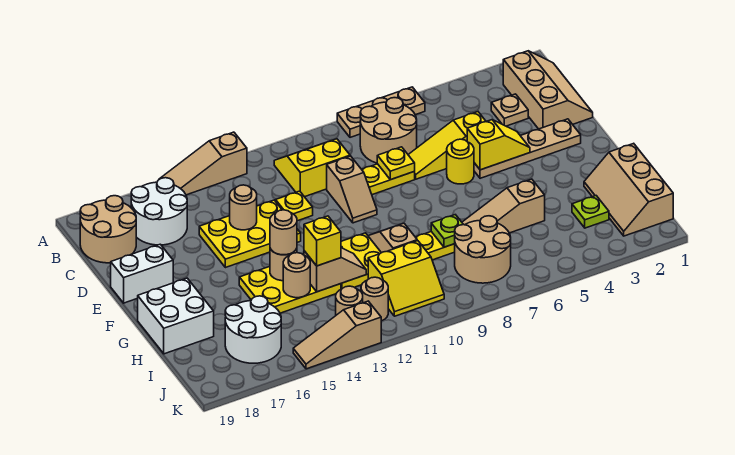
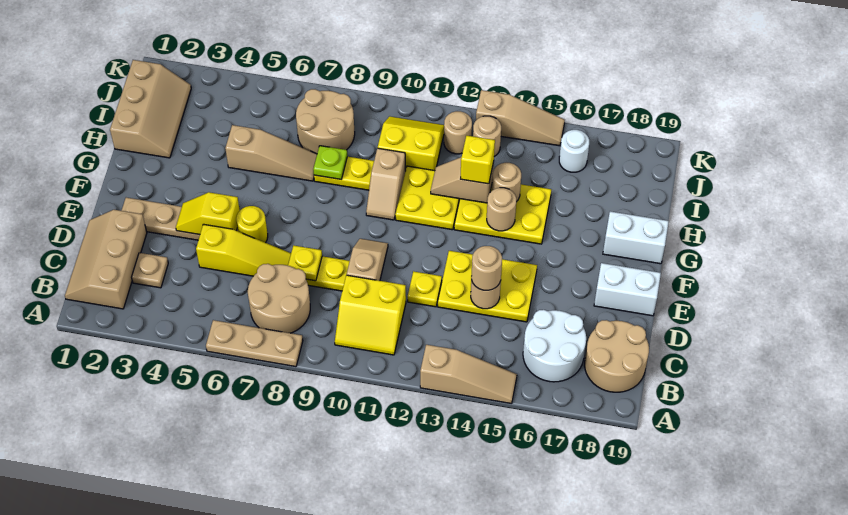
tan 1x1 round brick [270,210,297,255] -> tan 1x1 round brick moved to [471,246,502,290]
white 2x2 brick [138,278,214,354] -> white 1x2 brick [603,211,669,264]
lime 1x1 plate [572,196,609,228] -> none
white 2x2 round brick [225,296,281,363] -> white 1x1 round brick [559,130,589,172]

